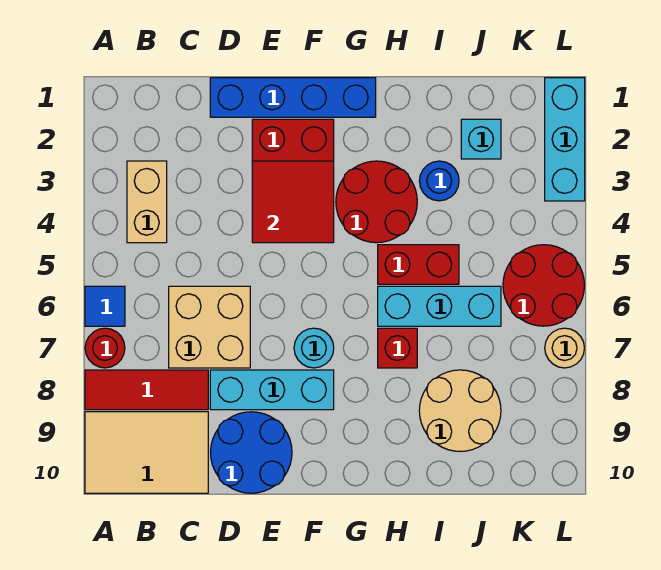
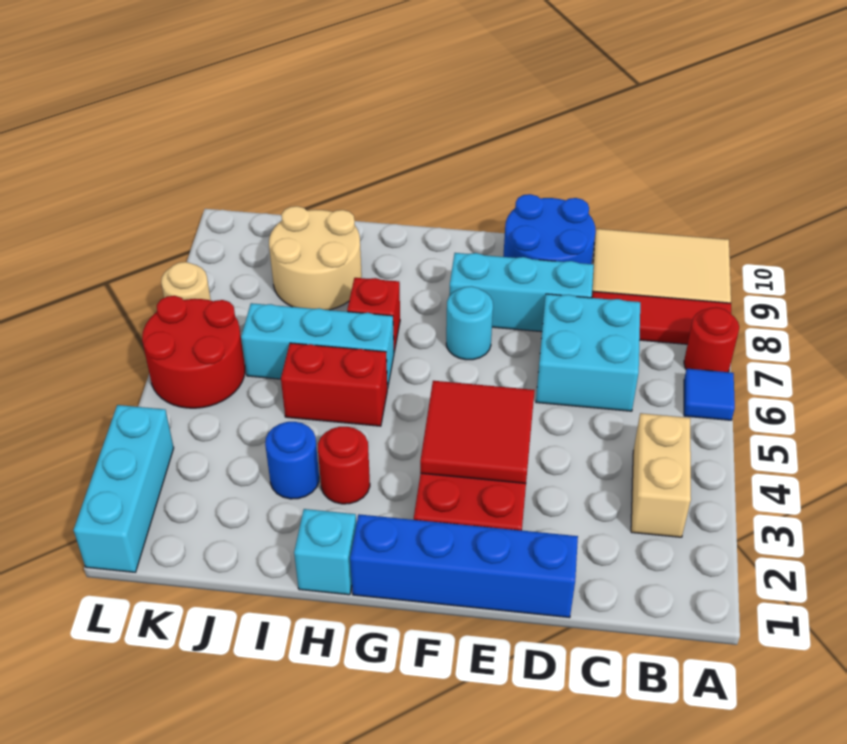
tan 2x2 brick [169,286,250,368] -> cyan 2x2 brick [536,294,640,411]
red 2x2 round brick [336,161,417,243] -> red 1x1 round brick [318,427,370,504]
cyan 1x1 brick [461,119,501,159] -> cyan 1x1 brick moved to [294,509,356,595]

